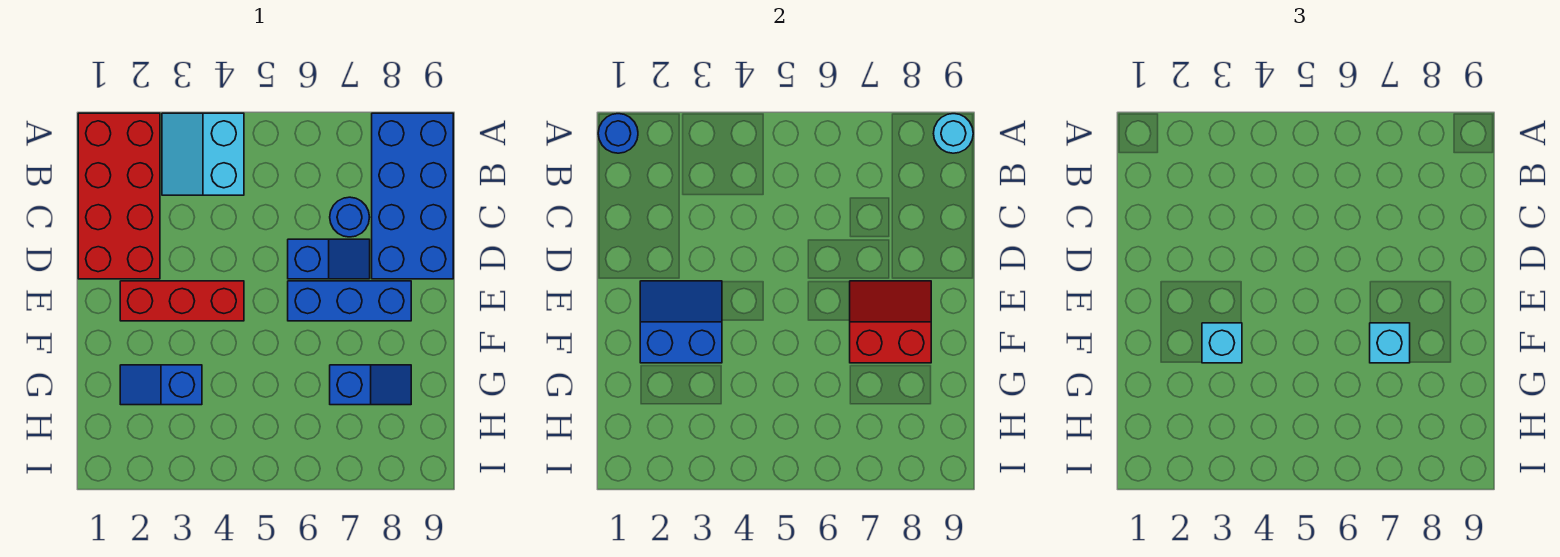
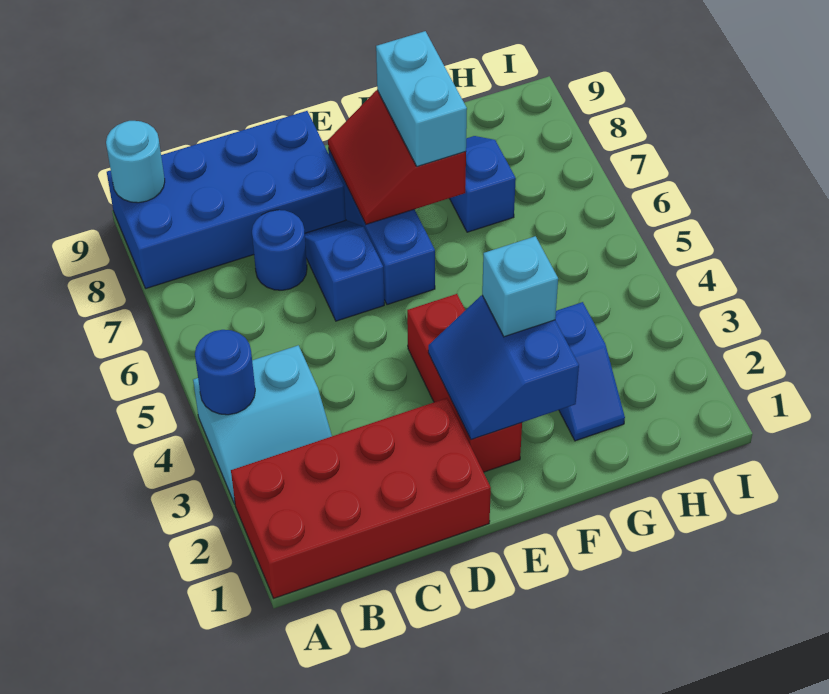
blue 1x1 round brick [598,114,638,153] -> blue 1x1 round brick moved to [195,330,255,415]
cyan 1x1 brick [1370,323,1410,363] -> cyan 1x2 brick [376,31,467,167]

